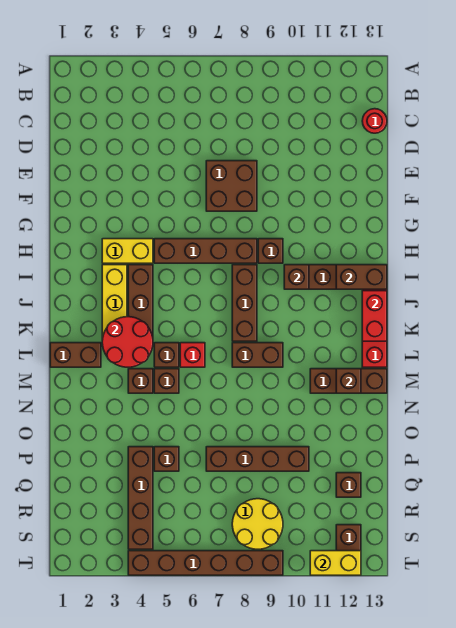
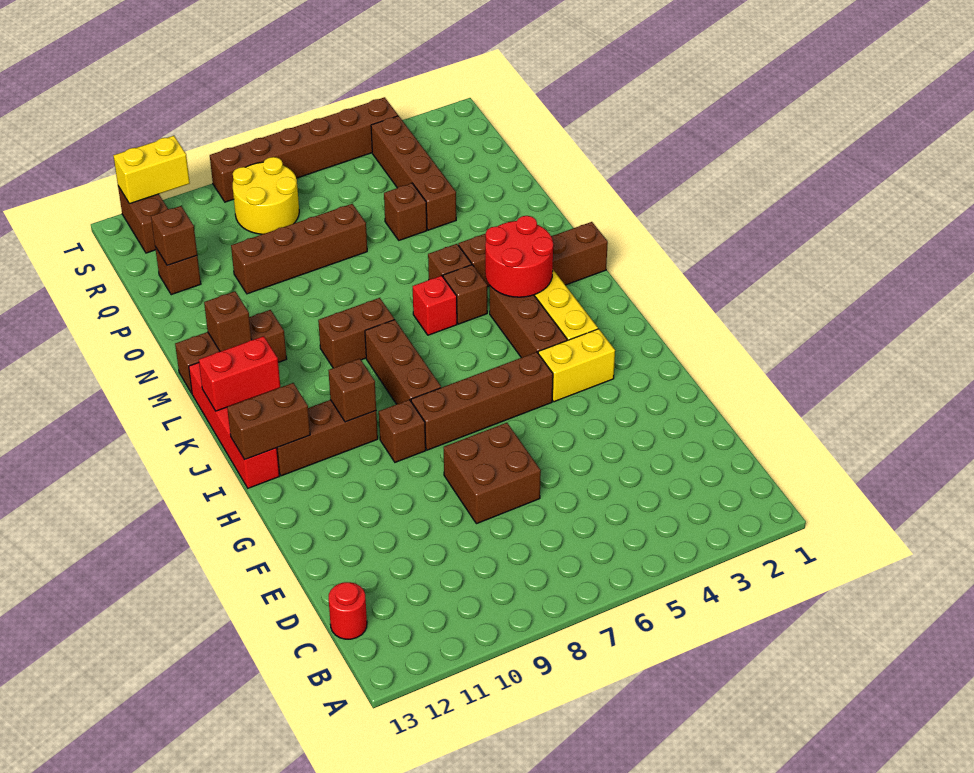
red 1x2 brick [362,291,387,341] -> red 1x2 brick turned to [199,336,280,411]
none -> brown 1x1 brick [151,206,197,265]

